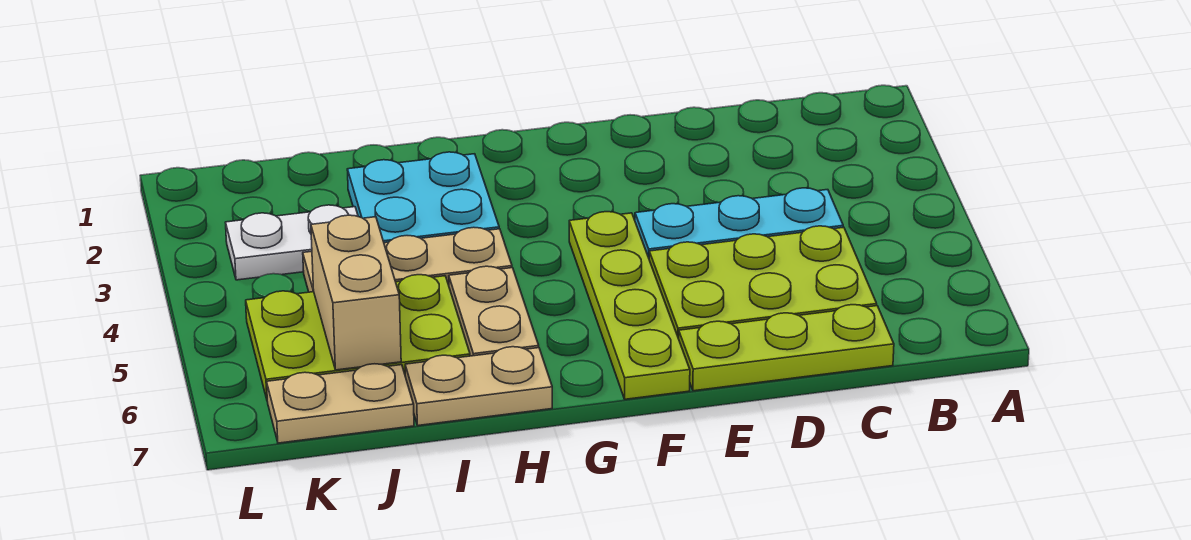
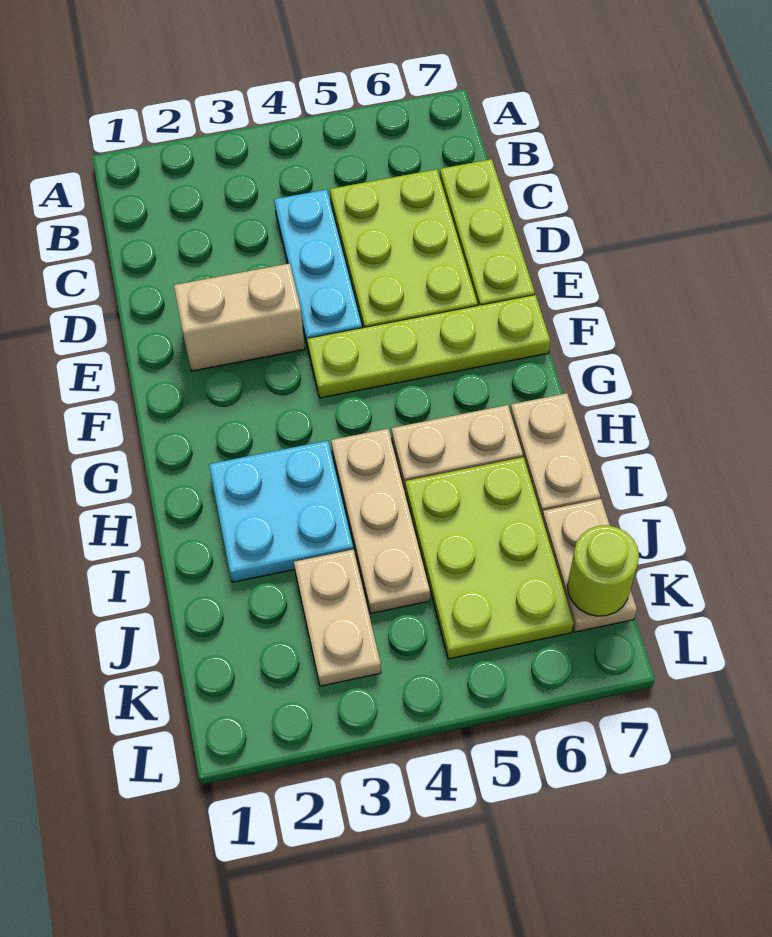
white 1x2 plate [225,205,358,280] -> tan 1x2 plate [294,549,381,686]
tan 1x2 brick [311,215,401,370] -> tan 1x2 brick moved to [174,263,305,371]
none -> lime 1x1 round brick [567,525,639,616]

